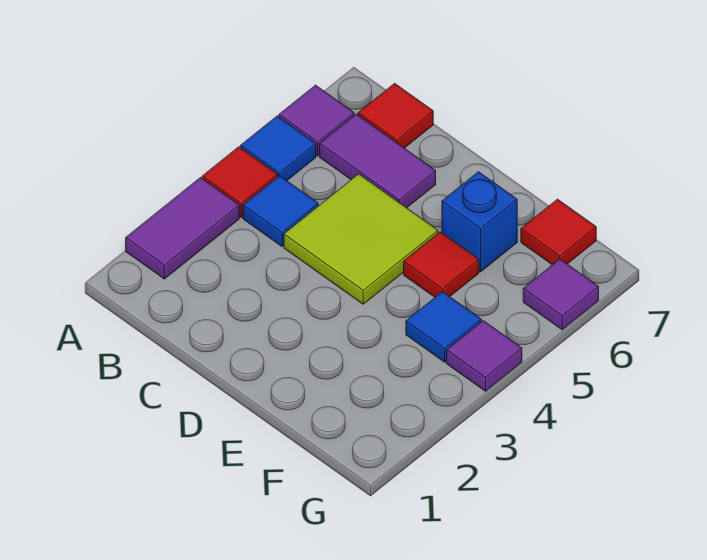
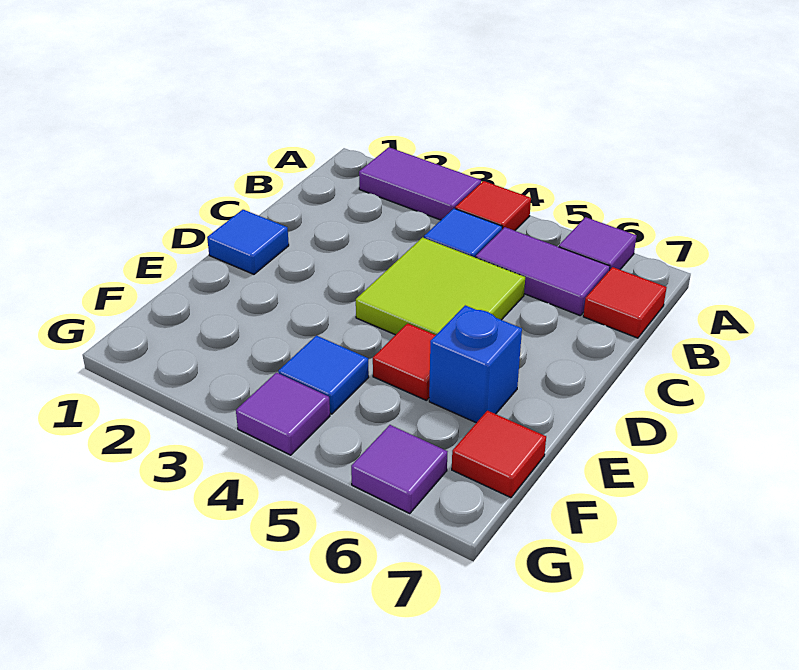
blue 1x1 tile [241,116,316,181] -> blue 1x1 tile moved to [207,210,289,274]
purple 1x2 tile [320,114,436,208] -> purple 1x2 tile turned to [476,227,610,316]

